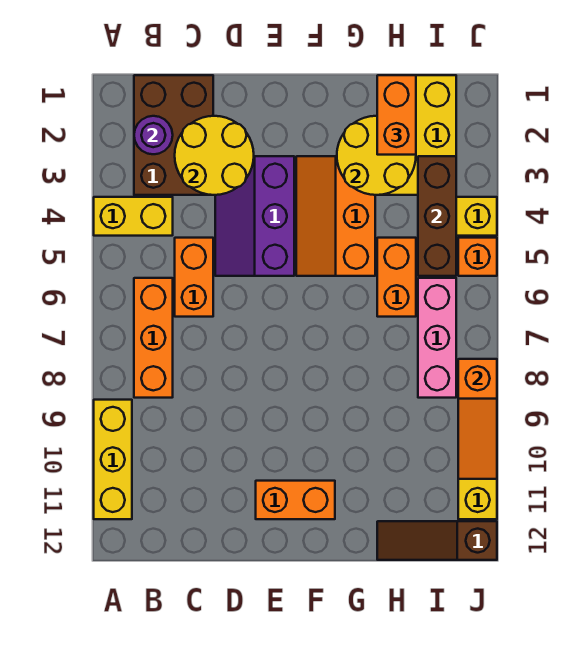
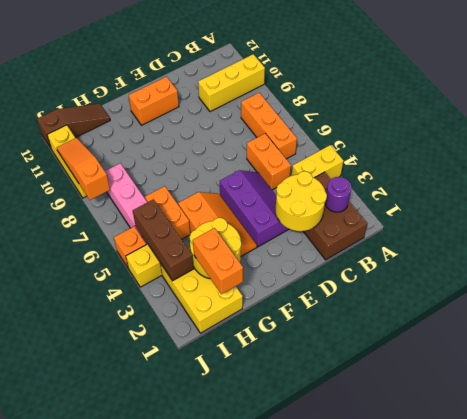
yellow 1x3 brick [94,400,132,519] -> yellow 1x3 brick turned to [198,54,265,112]

